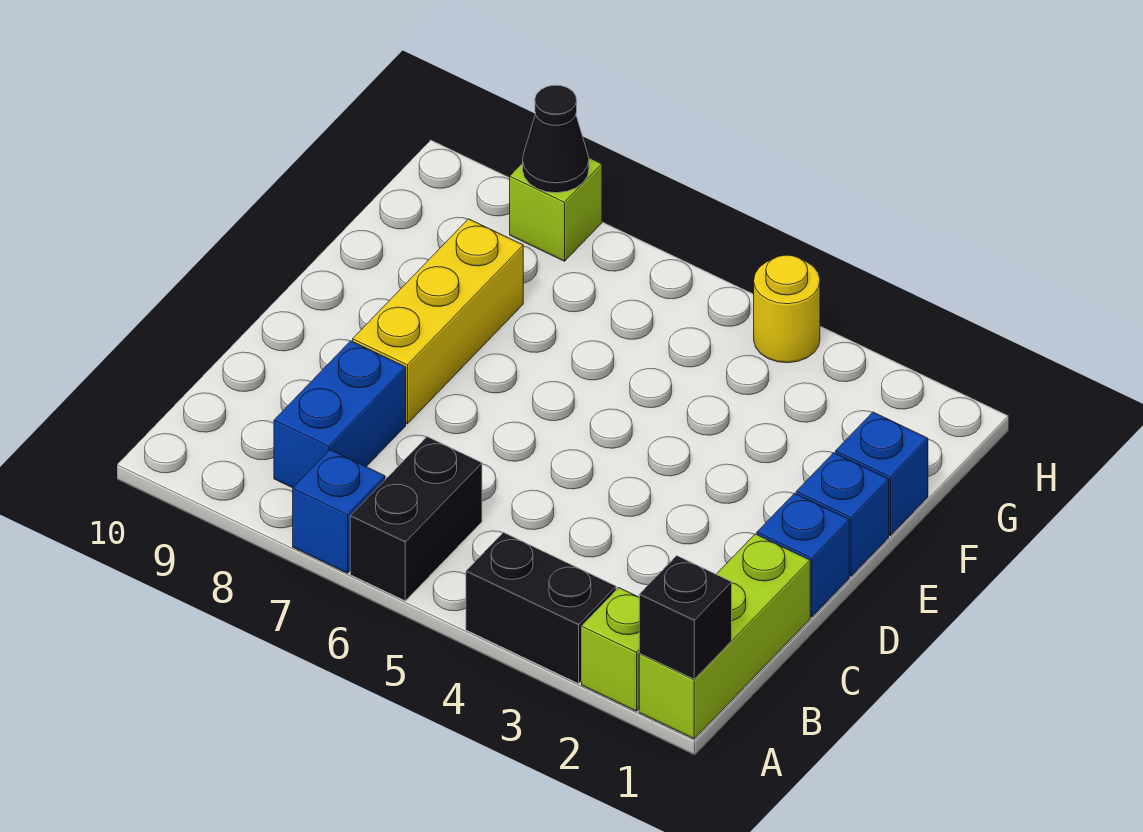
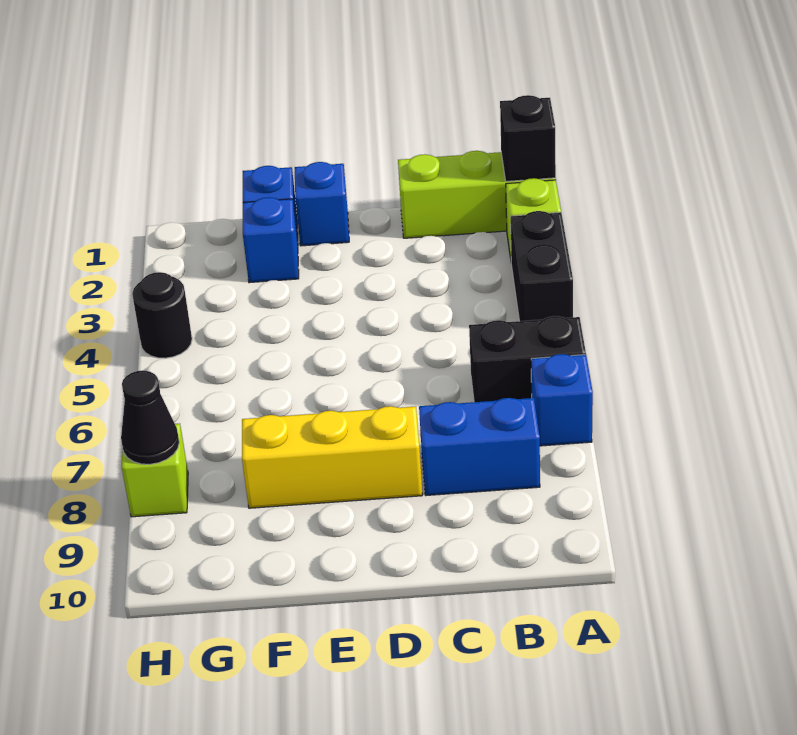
blue 1x1 brick [757,493,849,617] -> blue 1x1 brick moved to [243,197,299,283]
yellow 1x1 round brick [754,255,820,363] -> black 1x1 round brick [132,272,192,358]

